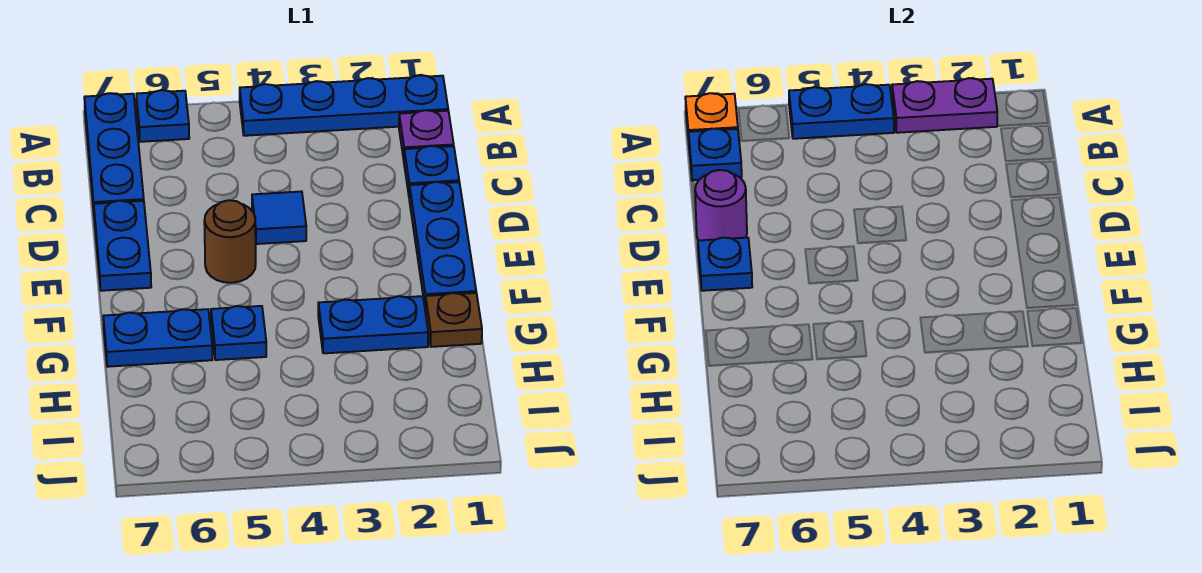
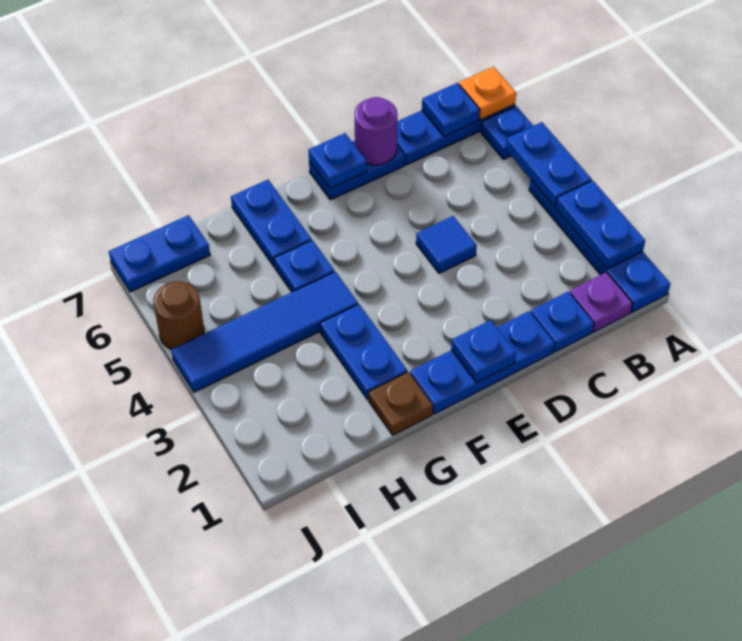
purple 1x2 plate [892,78,997,133] -> blue 1x2 plate [556,180,645,269]
none -> blue 1x1 plate [451,320,516,383]
brown 1x1 round brick [204,200,256,283] -> brown 1x1 round brick moved to [154,282,204,349]
none -> blue 1x4 tile [171,272,358,392]
none -> blue 1x2 plate [109,215,210,292]

